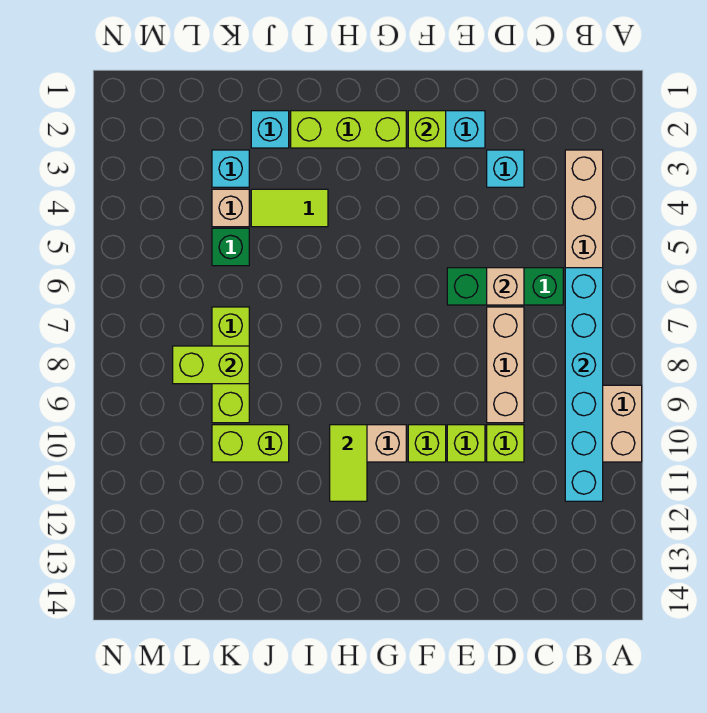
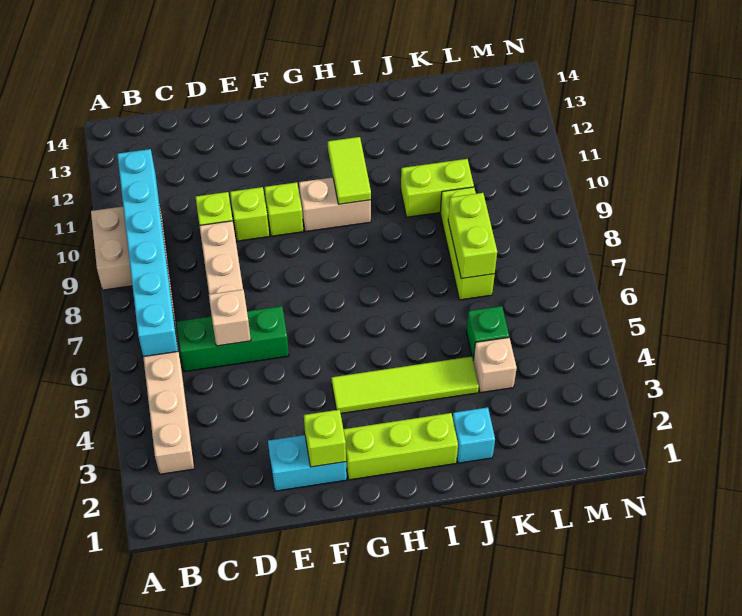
cyan 1x1 brick [487,150,524,187] -> none
lime 1x2 tile [251,189,328,227] -> lime 1x4 tile [331,357,479,413]
cyan 1x1 brick [212,150,249,187] -> none
lime 1x2 brick [173,346,249,384] -> lime 1x2 brick turned to [448,193,497,279]

